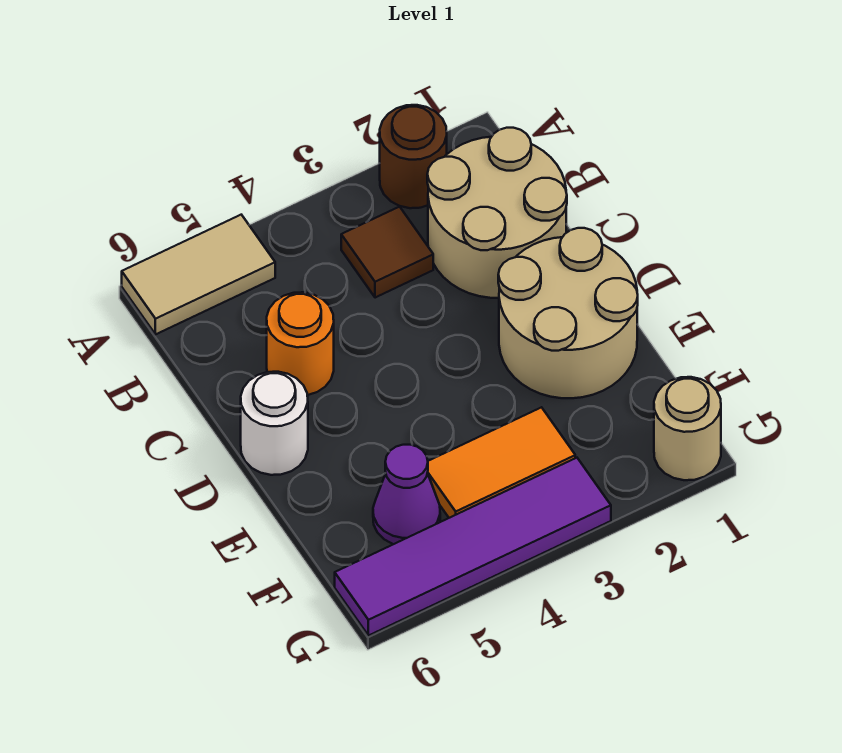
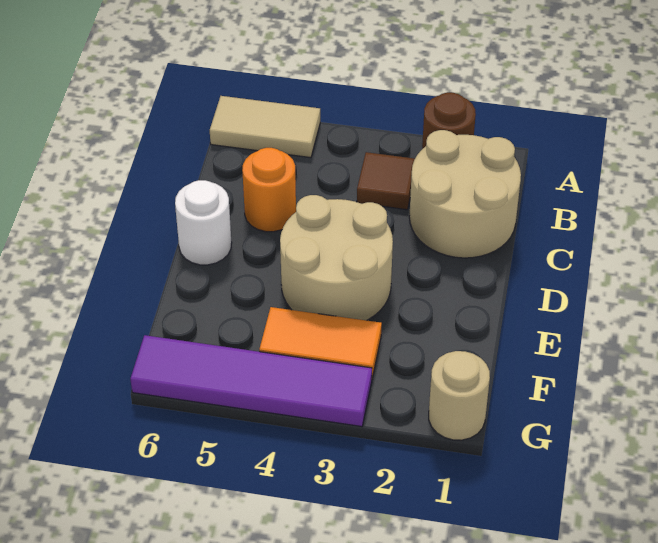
tan 2x2 round brick [498,228,638,398] -> tan 2x2 round brick moved to [280,195,393,320]
purple 1x1 cone [373,445,440,544] -> none

